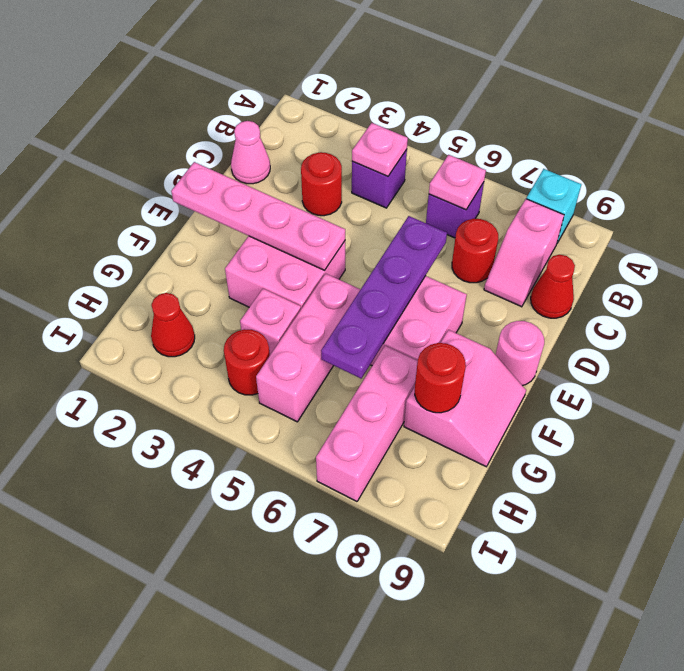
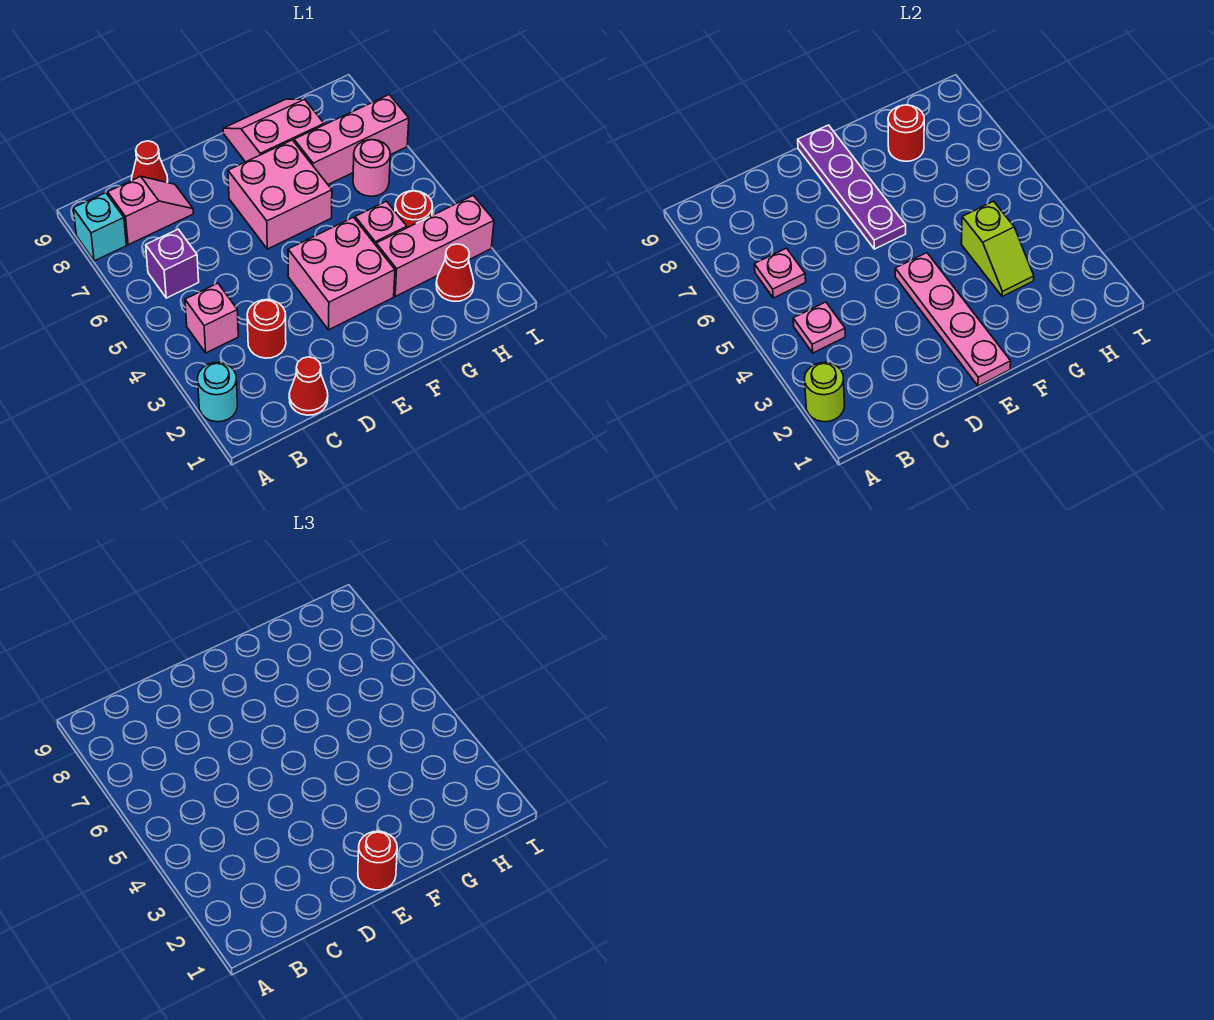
none -> cyan 1x1 round brick [198,362,238,422]
none -> lime 1x1 round brick [805,362,845,422]
purple 1x1 brick [352,150,407,208] -> pink 1x1 brick [185,283,238,353]
pink 1x1 cone [231,121,270,184] -> red 1x1 cone [289,357,328,415]
red 1x1 round brick [452,219,498,283] -> red 1x1 round brick moved to [358,831,397,890]
purple 1x4 plate [321,216,447,378] -> purple 1x4 plate turned to [798,125,906,249]
pink 1x1 round brick [496,321,544,386] -> pink 1x1 round brick moved to [353,140,390,196]
pink 1x3 brick [256,274,361,422] -> pink 1x3 brick moved to [376,196,494,296]
none -> lime 1x2 slope [961,201,1034,296]

